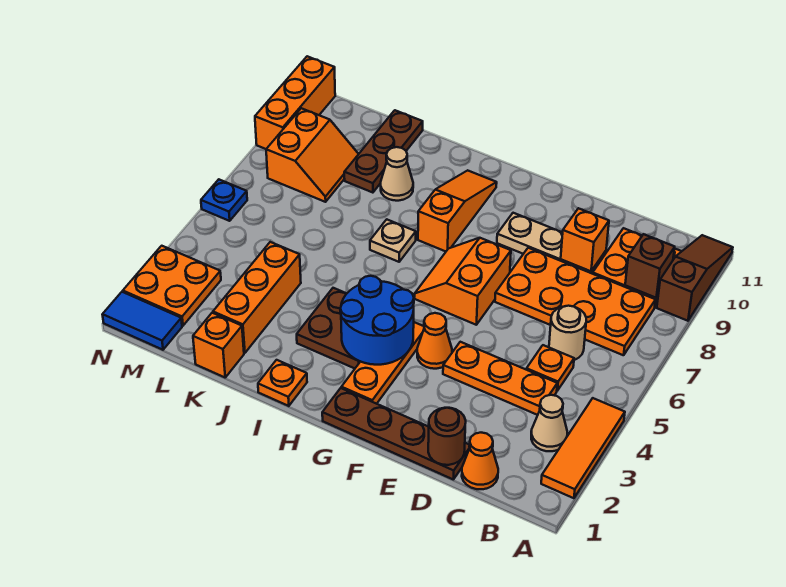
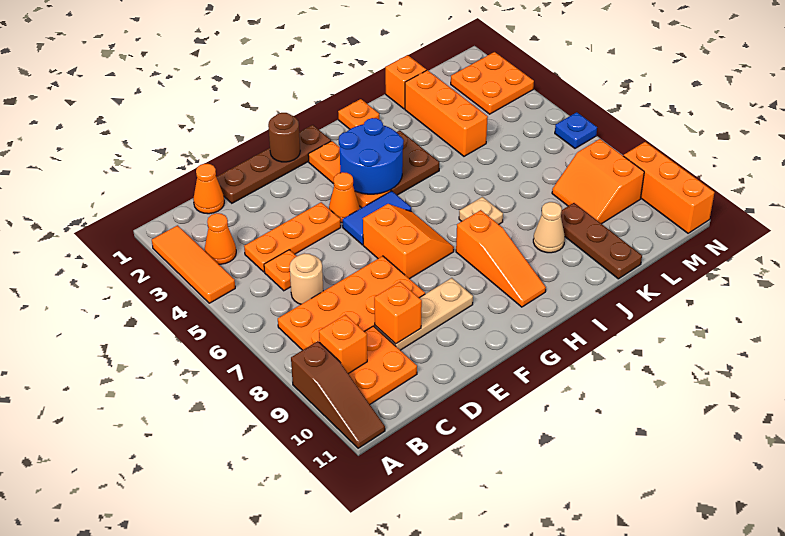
tan 1x1 cone [531,395,567,451] -> orange 1x1 cone [205,213,236,264]
brown 1x1 brick [625,234,675,298] -> orange 1x1 brick [319,315,367,374]
brown 1x1 round brick [428,408,466,465] -> brown 1x1 round brick moved to [268,113,300,162]
blue 1x2 tile [102,292,182,350] -> blue 1x2 tile moved to [343,191,411,245]

